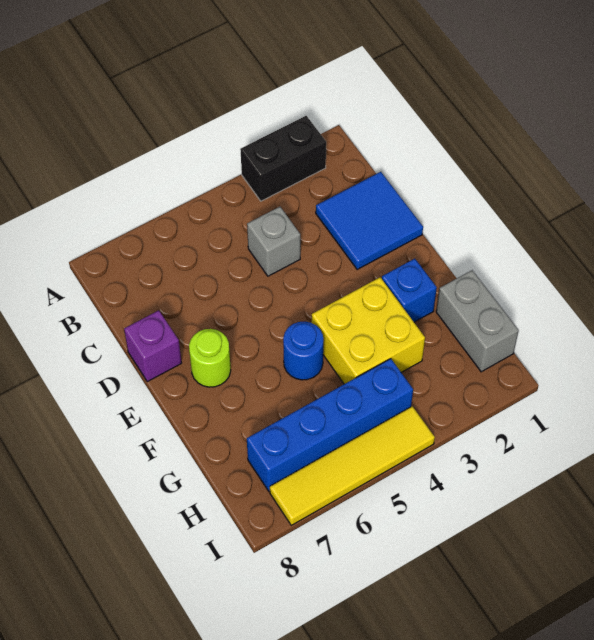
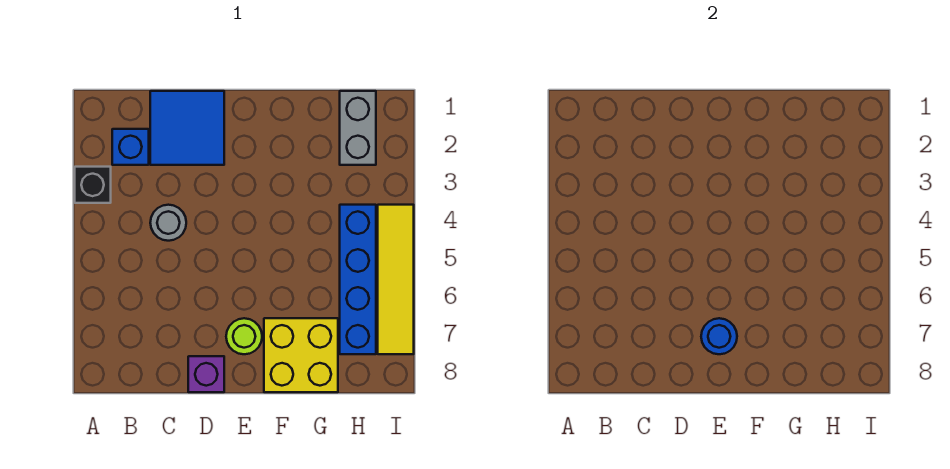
black 1x2 brick [240,116,326,201] -> black 1x1 brick [75,167,111,203]
grey 1x1 brick [247,207,300,276] -> grey 1x1 round brick [150,205,186,241]
blue 1x1 brick [382,259,437,322] -> blue 1x1 brick moved to [112,129,149,165]
yellow 2x2 brick [311,277,425,384] -> yellow 2x2 brick moved to [264,318,338,392]
blue 1x1 round brick [283,322,323,380] -> blue 1x1 round brick moved to [701,318,737,354]
grey 1x2 brick [436,270,519,372] -> grey 1x2 brick turned to [340,91,376,165]

